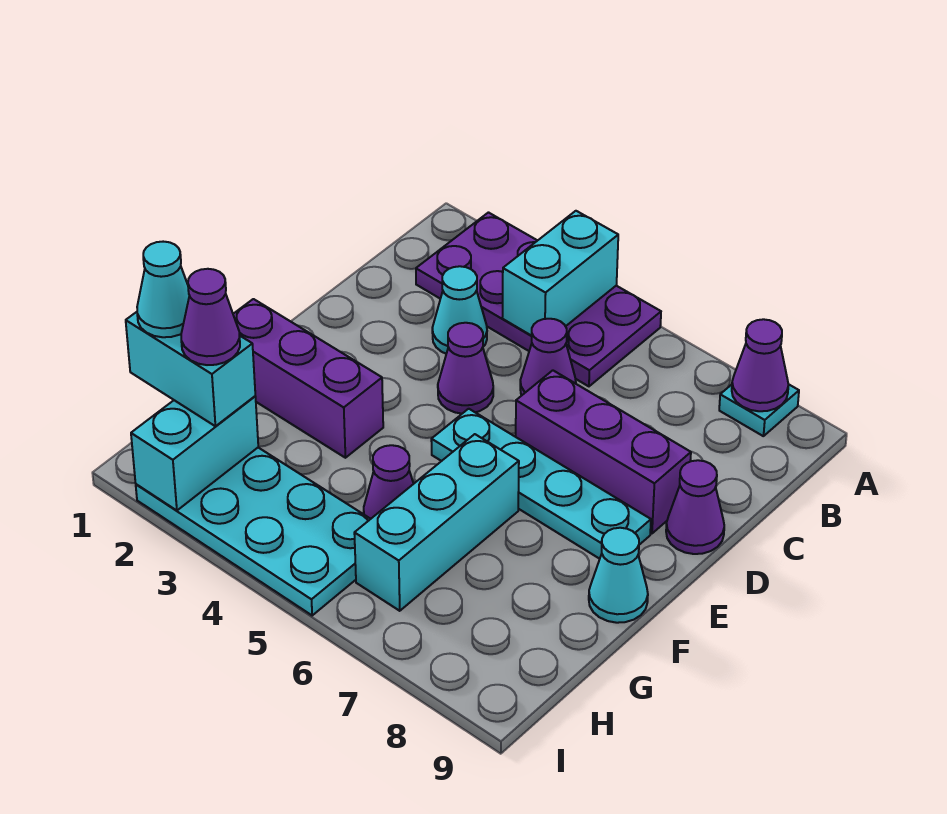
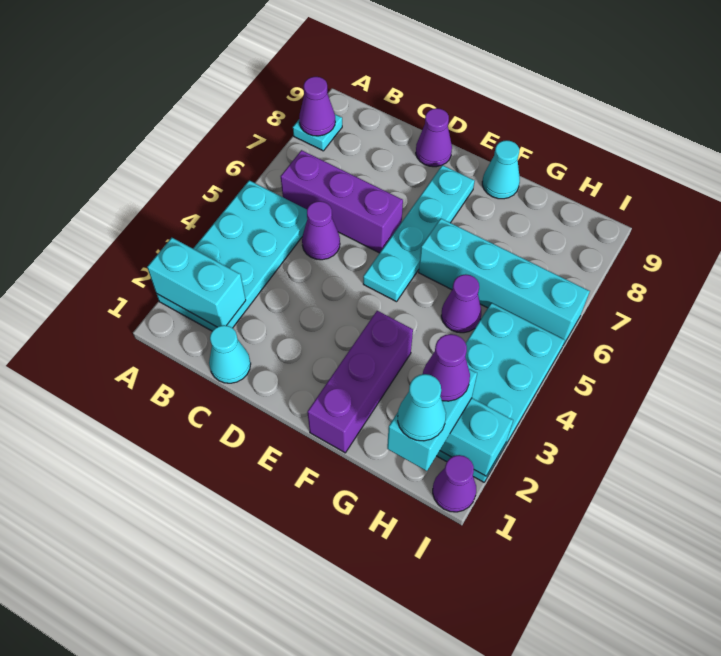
purple 2x4 plate [416,213,661,386] -> cyan 2x4 plate [157,180,307,331]
cyan 1x2 brick [502,211,618,336] -> cyan 1x2 brick moved to [147,238,246,327]
cyan 1x1 cone [432,266,487,354] -> cyan 1x1 cone moved to [209,325,251,383]
purple 1x1 cone [438,323,493,414] -> purple 1x1 cone moved to [433,455,476,512]
purple 1x3 brick [516,370,691,534] -> purple 1x3 brick turned to [281,150,403,253]
cyan 1x3 brick [354,434,519,611] -> cyan 1x4 brick [419,218,590,345]

